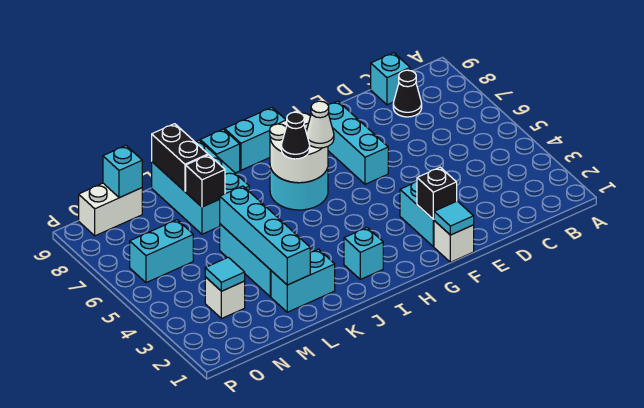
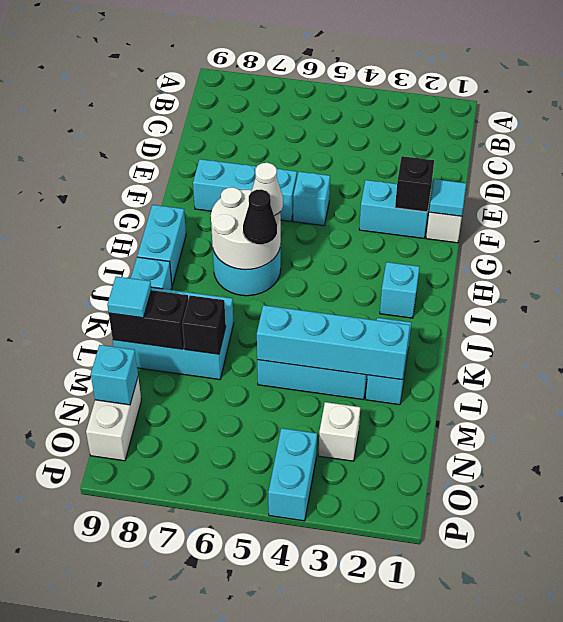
black 1x1 cone [393,70,422,117] -> none
cyan 1x1 brick [371,53,410,105] -> cyan 1x1 brick moved to [293,172,330,226]
cyan 1x1 tile [205,257,245,291] -> cyan 1x1 tile moved to [107,276,151,318]
cyan 1x2 brick [130,220,193,283] -> cyan 1x2 brick moved to [268,428,317,521]

